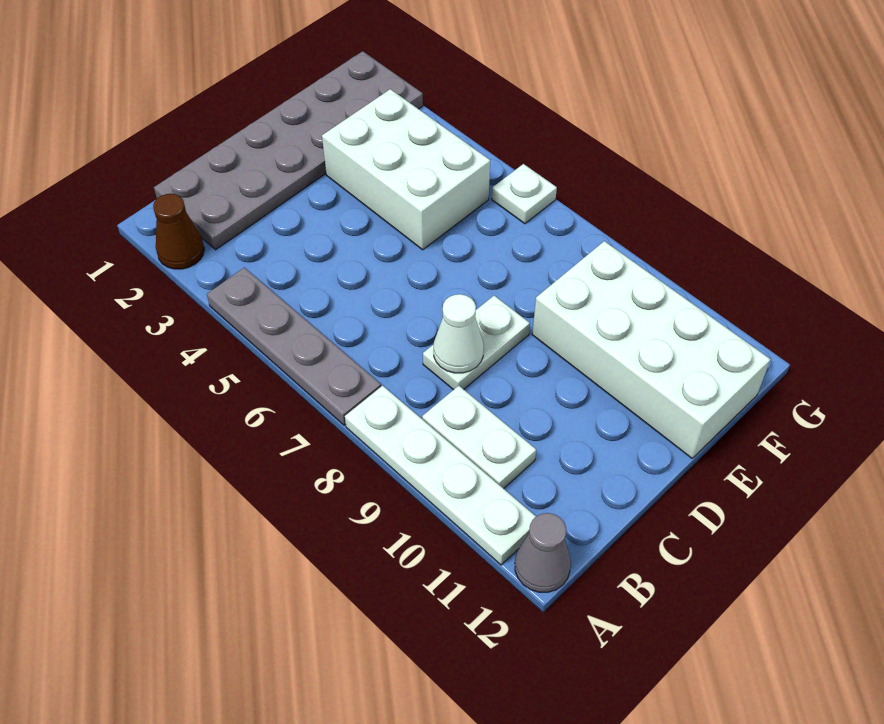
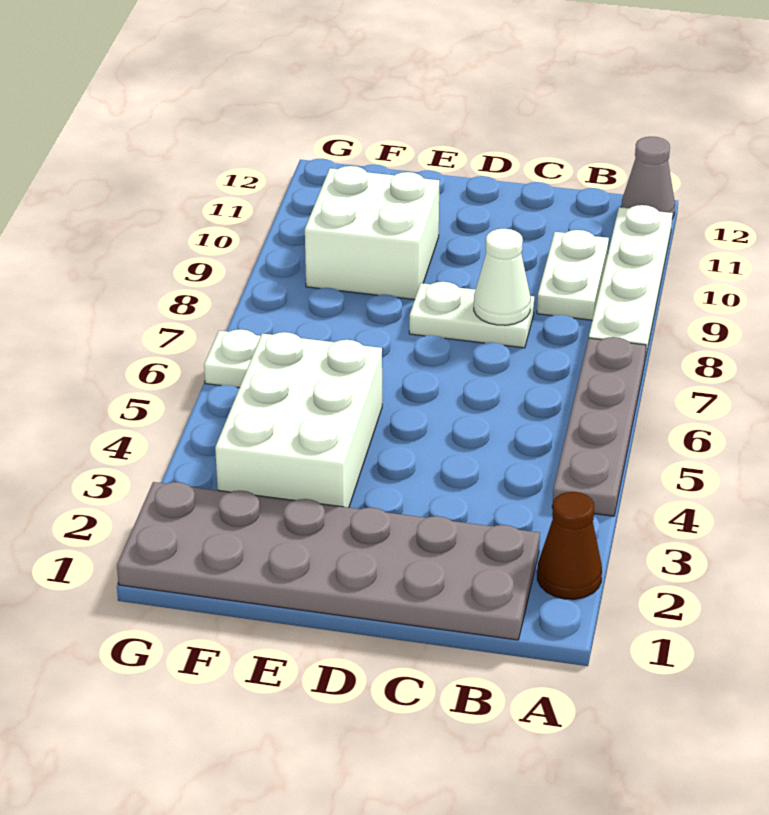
white 2x4 brick [532,241,770,458] -> white 2x2 brick [305,166,439,300]

